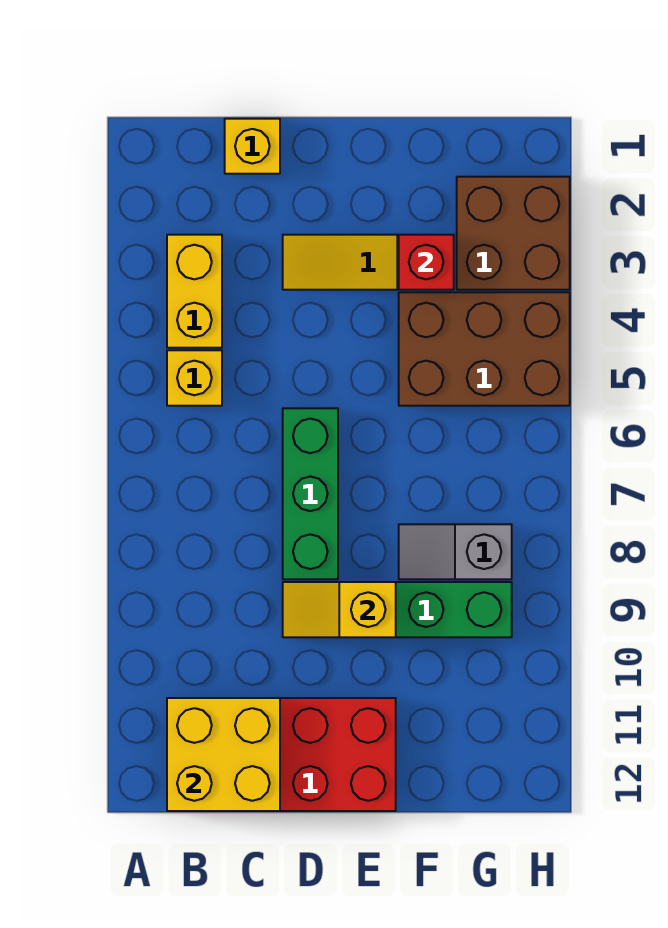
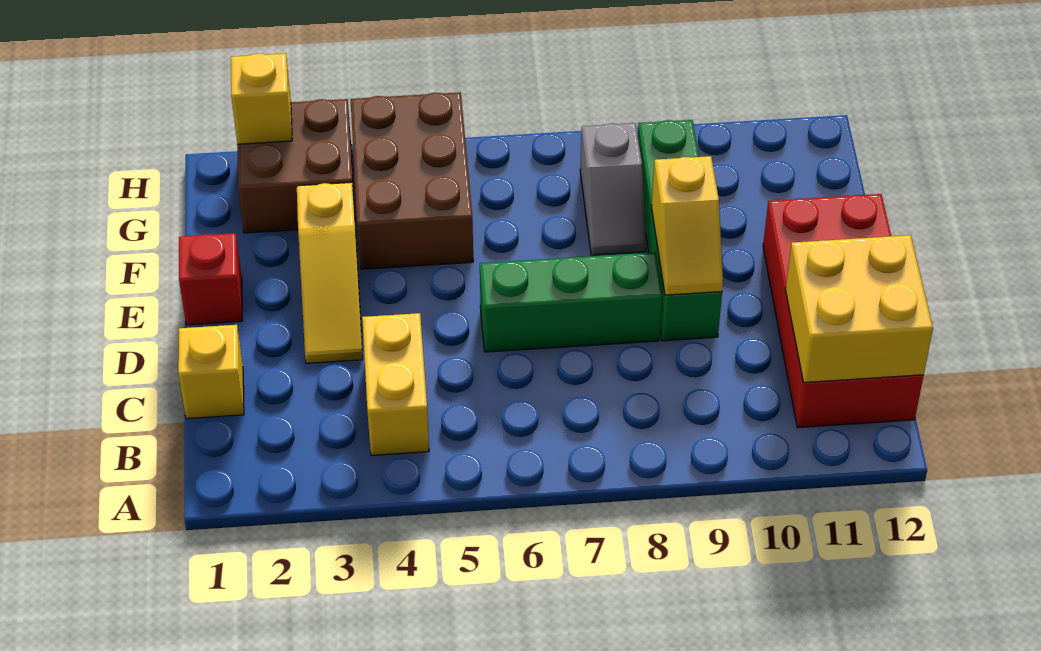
yellow 1x2 brick [167,235,222,348] -> yellow 1x2 brick turned to [362,313,429,455]
yellow 1x1 brick [167,350,222,406] -> yellow 1x1 brick moved to [231,54,292,144]
red 1x1 brick [399,235,454,290] -> red 1x1 brick moved to [179,233,242,325]

